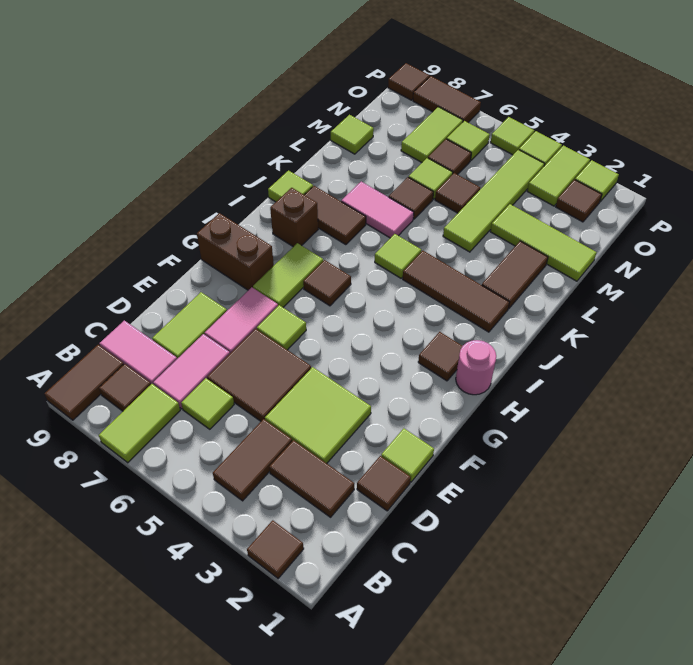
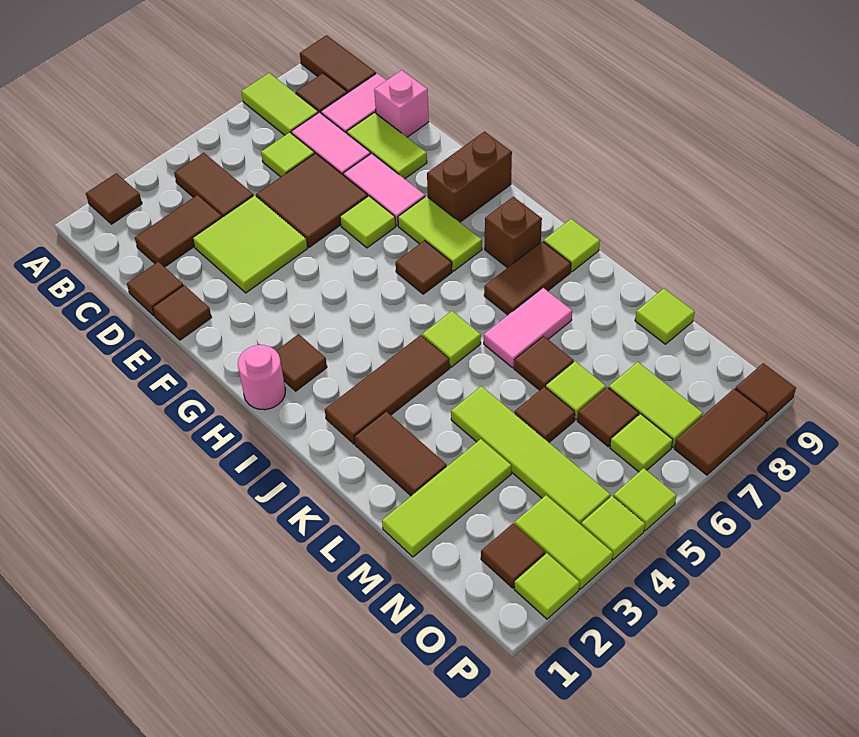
none -> pink 1x1 brick [374,70,429,137]
lime 1x1 tile [381,428,434,482] -> brown 1x1 tile [153,285,212,340]

